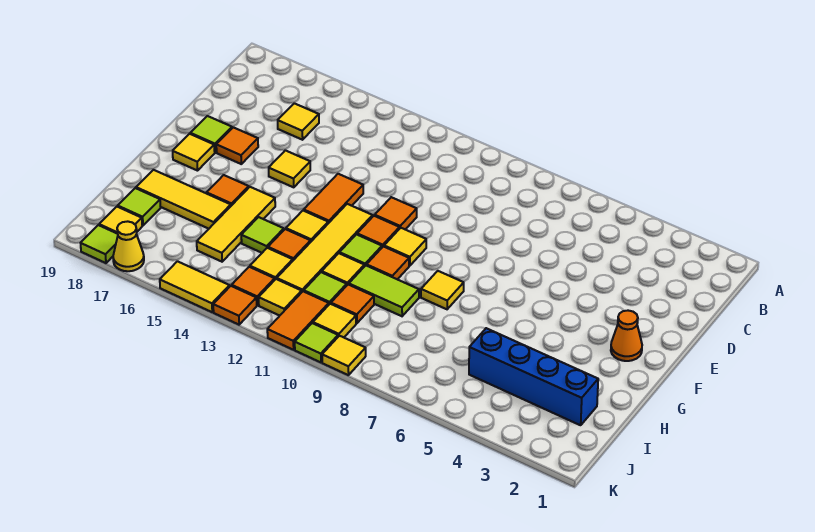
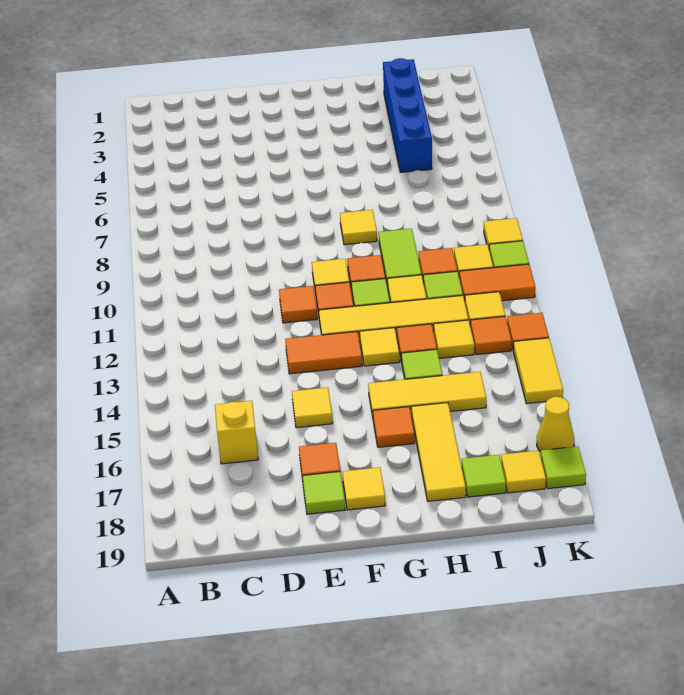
yellow 1x1 tile [278,103,319,140] -> yellow 1x1 brick [215,401,258,464]
orange 1x1 cone [611,311,642,361] -> none

